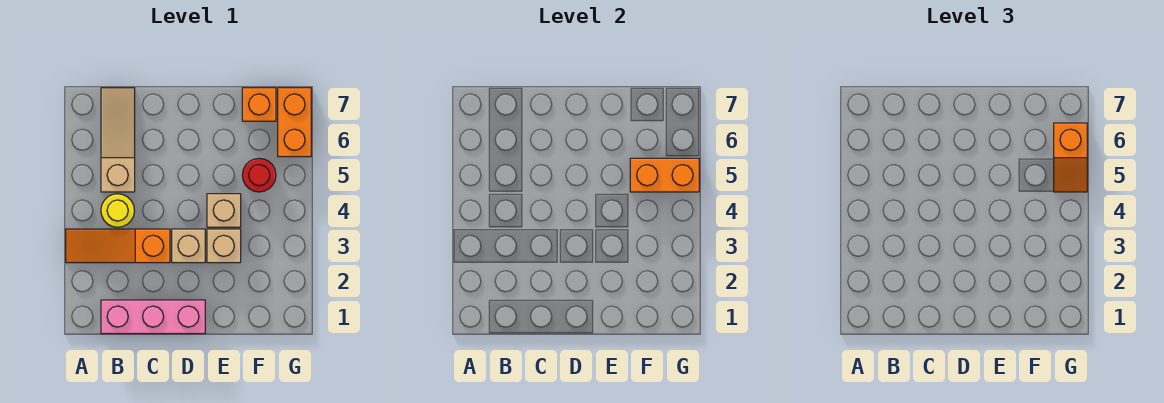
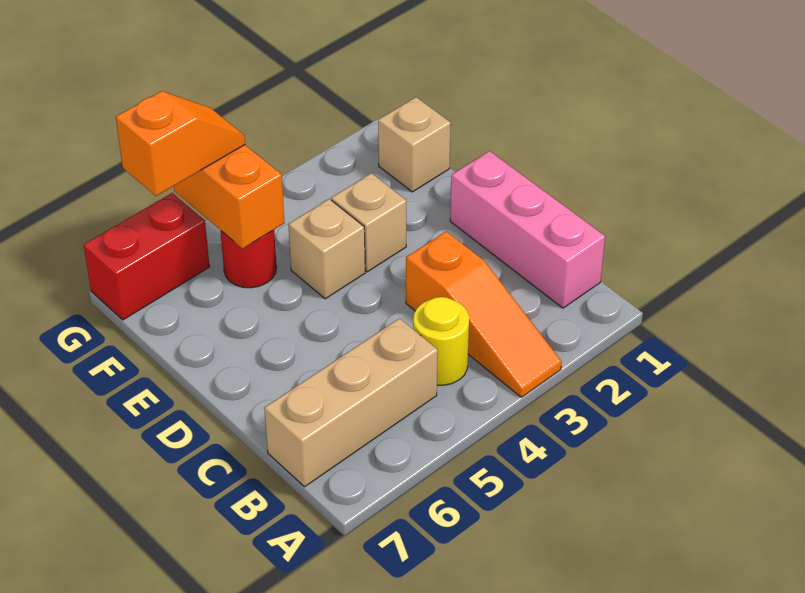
tan 1x3 slope [101,88,135,192] -> tan 1x3 brick [264,318,438,487]
tan 1x1 brick [172,229,205,263] -> tan 1x1 brick moved to [378,97,451,192]
orange 1x1 brick [242,88,276,121] -> none
orange 1x2 brick [278,88,311,157] -> red 1x2 brick [84,193,210,320]

